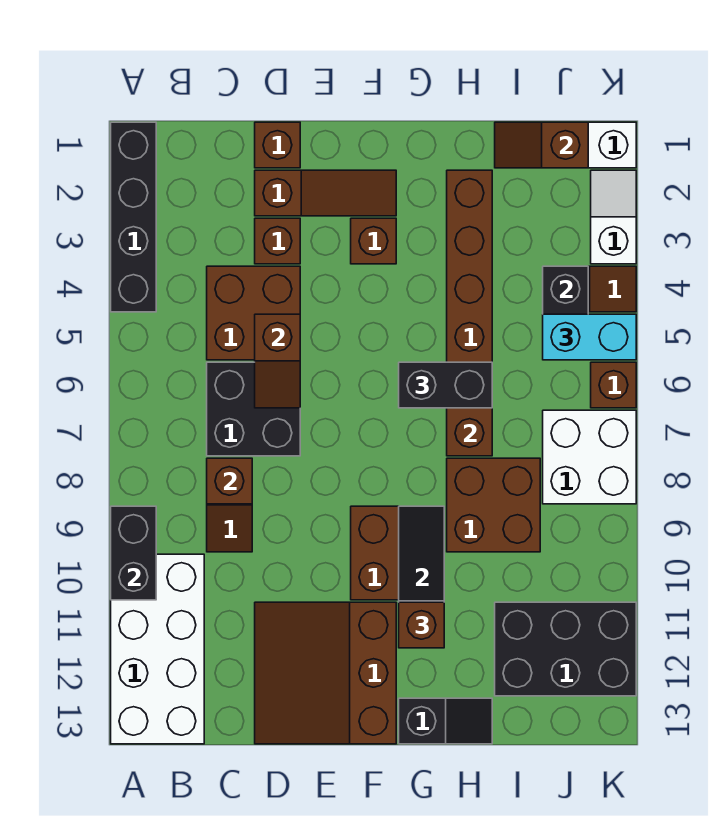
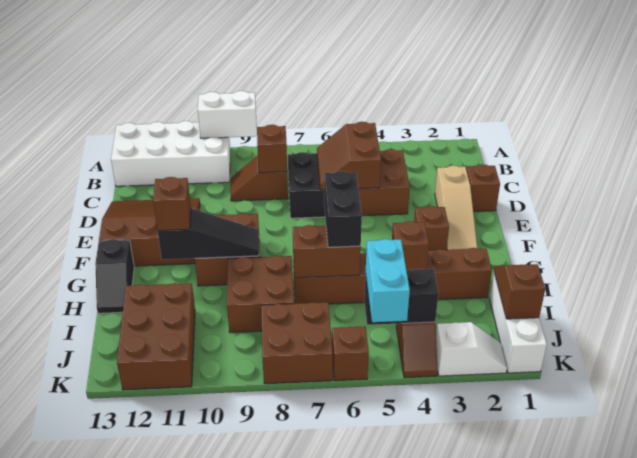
black 1x4 brick [111,122,156,312] -> none
black 1x2 brick [111,506,156,600] -> white 1x2 brick [198,91,257,138]
brown 1x3 slope [255,170,396,216] -> tan 1x3 slope [435,166,477,250]
brown 1x1 brick [255,218,300,264] -> brown 1x1 brick moved to [392,221,429,270]
brown 1x2 slope [255,314,300,408] -> brown 2x2 slope [317,122,381,190]
black 2x3 brick [495,602,636,696] -> brown 2x3 brick [117,283,195,390]
white 2x2 brick [543,410,636,504] -> brown 2x2 brick [261,302,333,384]

